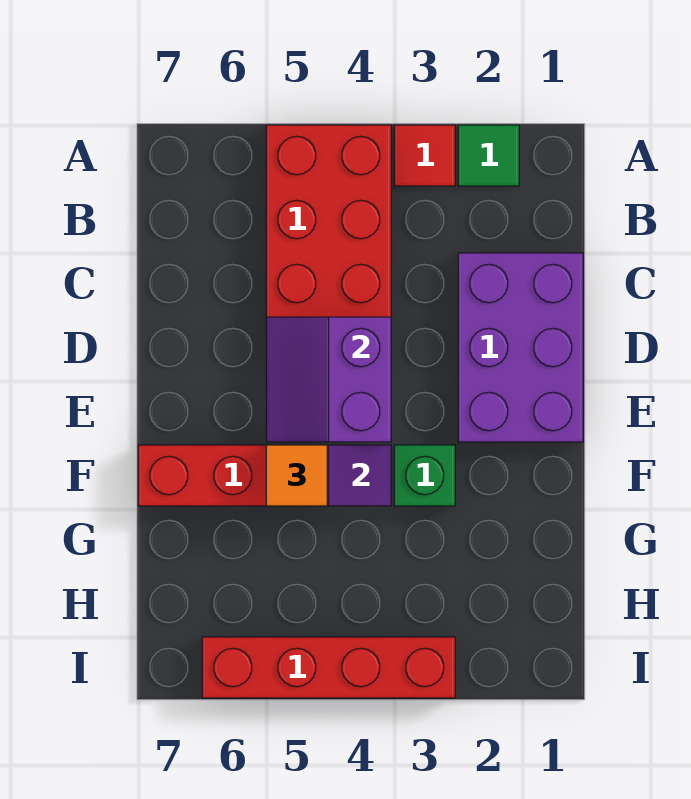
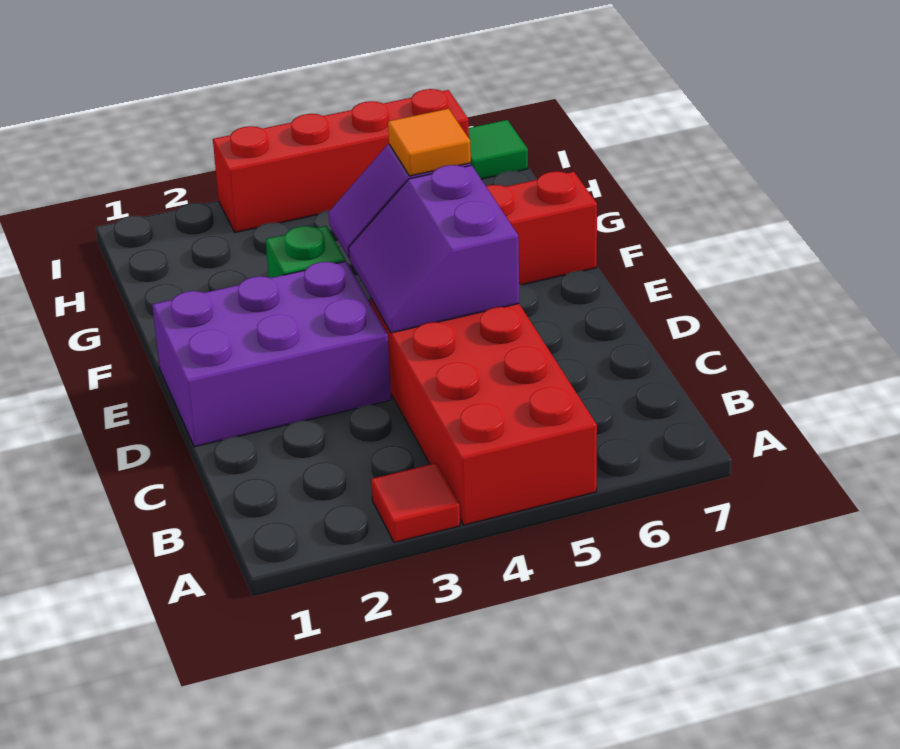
green 1x1 tile [458,125,519,186] -> green 1x1 tile moved to [469,120,528,179]
purple 2x3 brick [458,253,583,442] -> purple 2x3 brick turned to [152,261,391,447]
purple 2x2 slope [266,317,391,442] -> purple 2x2 slope turned to [349,165,519,333]

